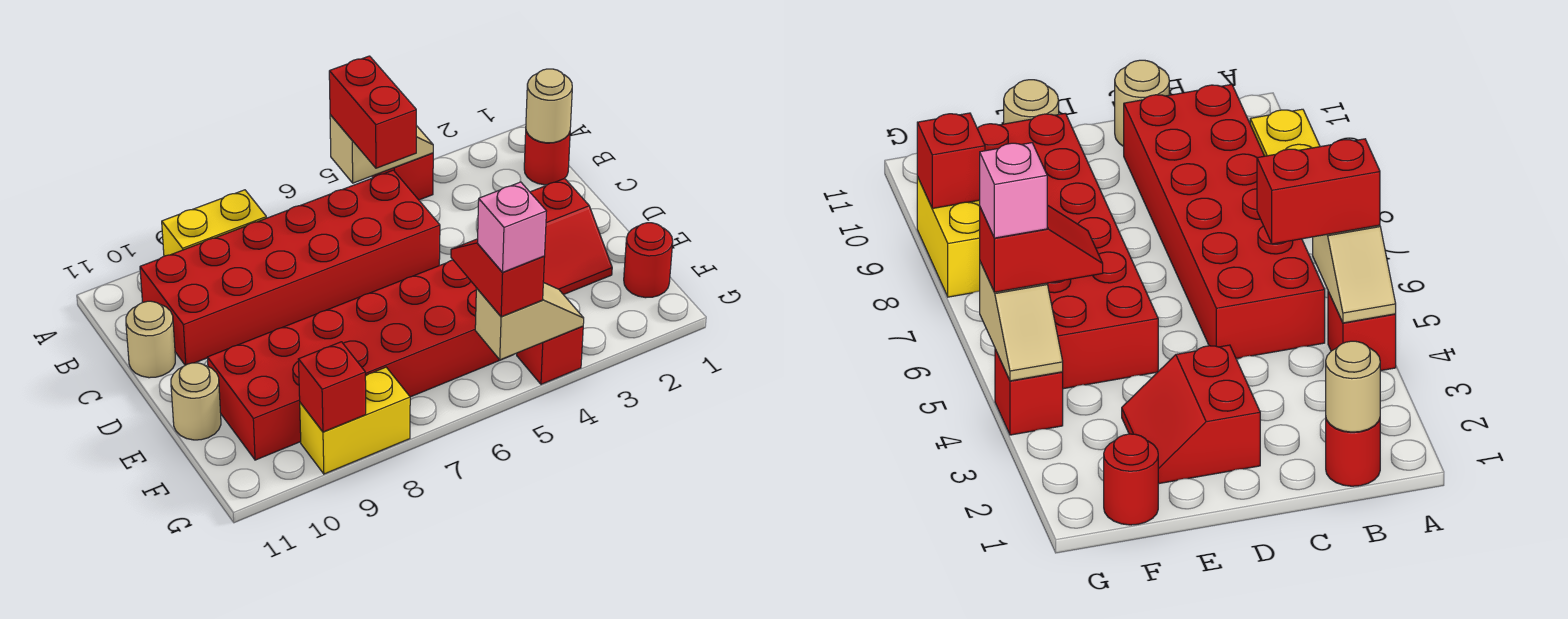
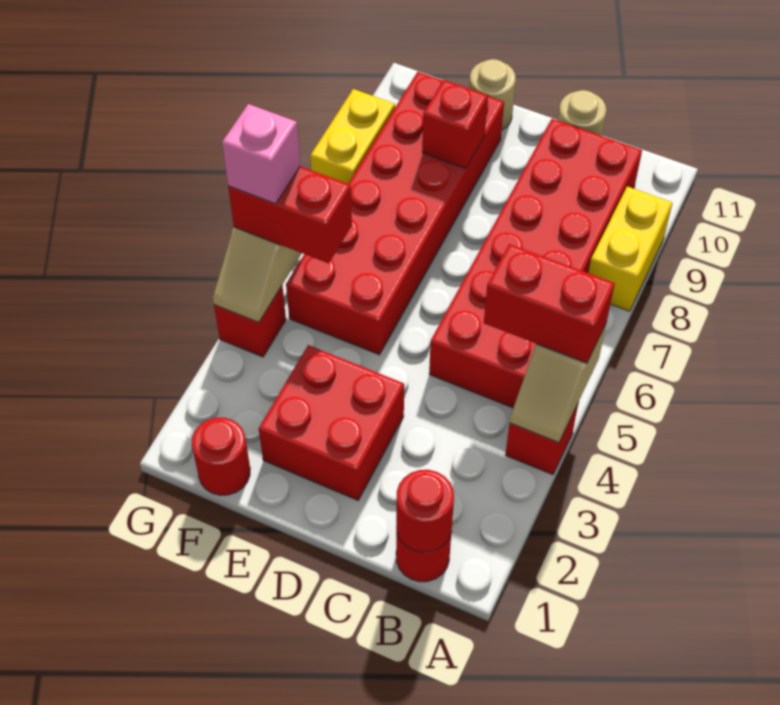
tan 1x1 round brick [526,69,572,143] -> red 1x1 round brick [396,470,454,552]
red 2x2 slope [530,178,612,295] -> red 2x2 brick [259,345,404,500]
red 1x2 slope [451,239,545,317] -> red 1x2 brick [228,166,352,263]
red 1x1 brick [298,342,366,432] -> red 1x1 brick moved to [422,80,488,169]

